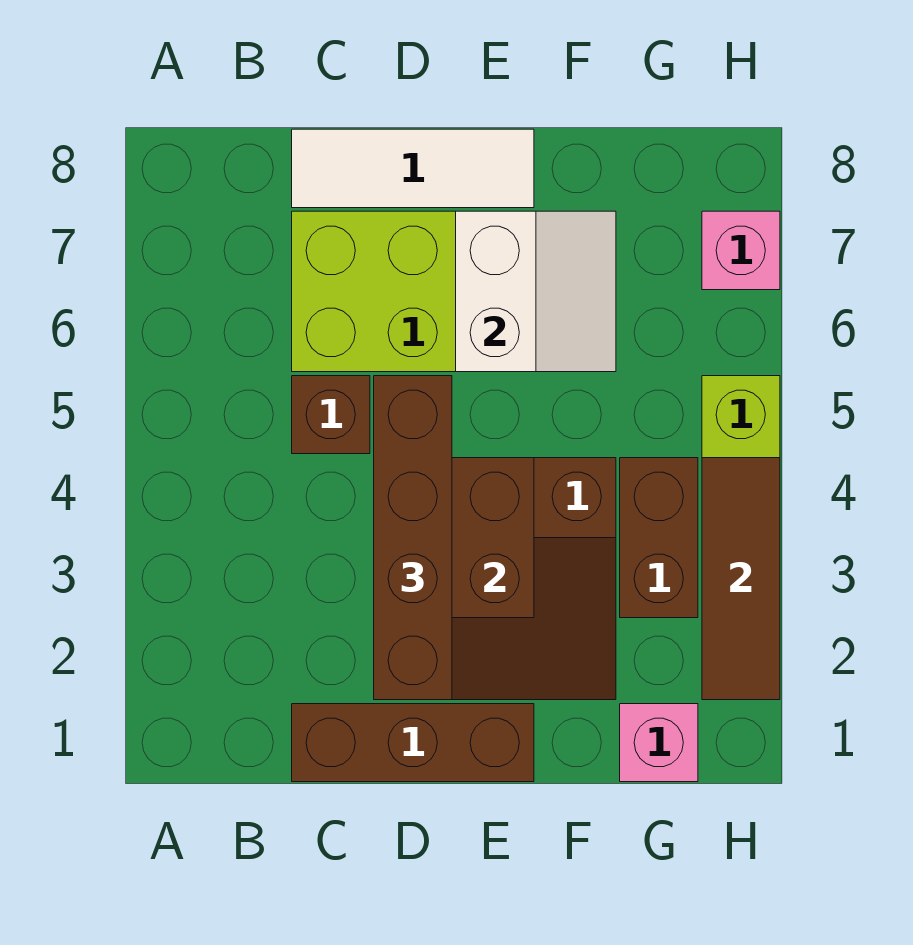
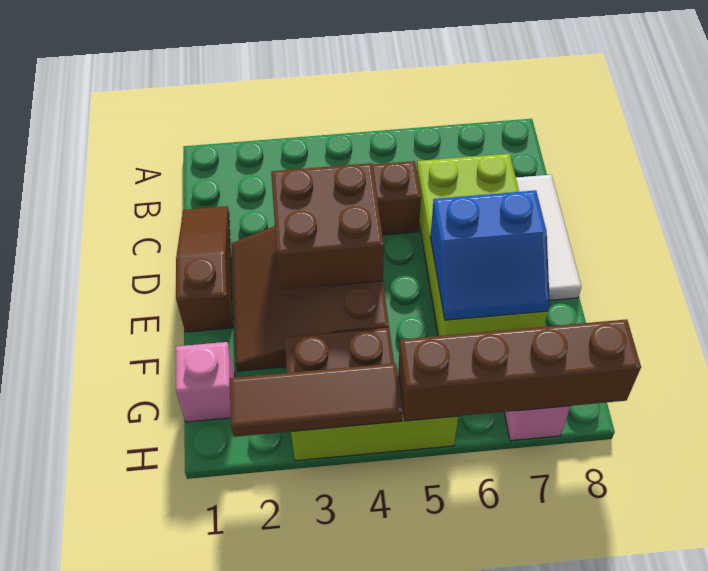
brown 1x3 brick [292,704,534,782] -> brown 1x3 slope [176,206,233,332]
brown 1x4 brick [374,376,452,700] -> brown 1x4 brick moved to [398,319,641,421]
white 2x2 slope [456,211,616,372] -> blue 2x2 slope [430,190,550,320]

